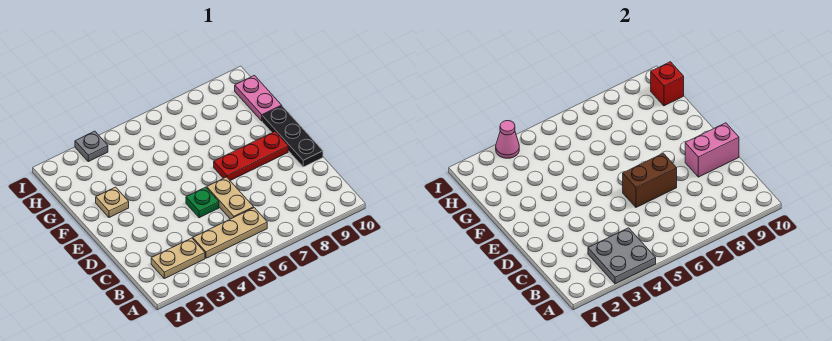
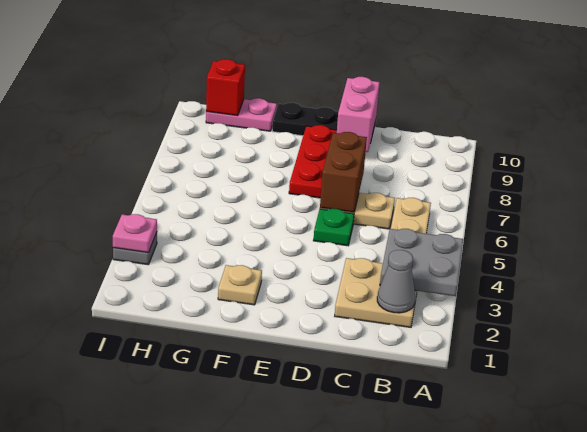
tan 1x2 plate [151,238,205,279] -> tan 2x2 plate [335,258,417,327]
none -> grey 1x1 cone [377,250,415,313]
pink 1x1 cone [496,121,519,158] -> pink 1x1 plate [113,214,157,253]

